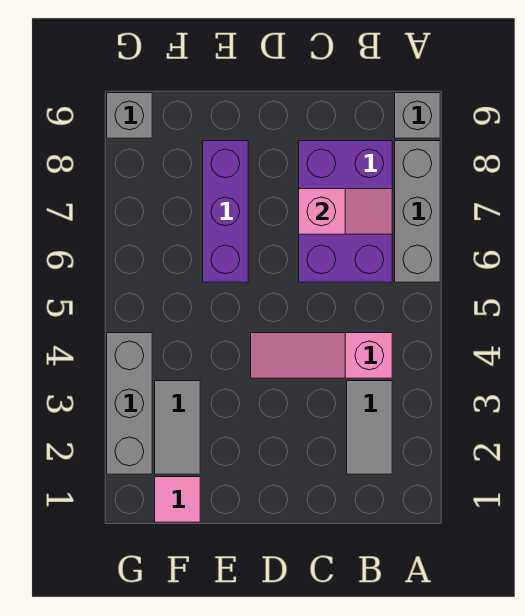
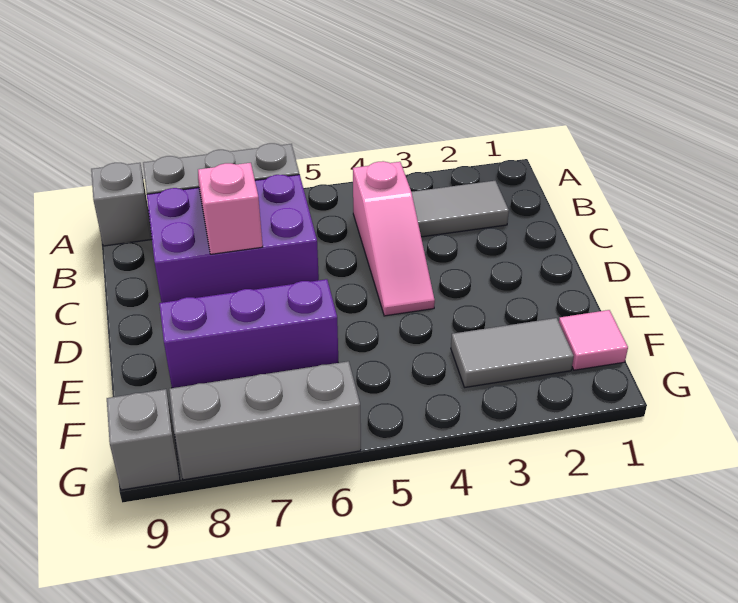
grey 1x3 brick [107,333,152,474] -> grey 1x3 brick moved to [169,361,361,480]

